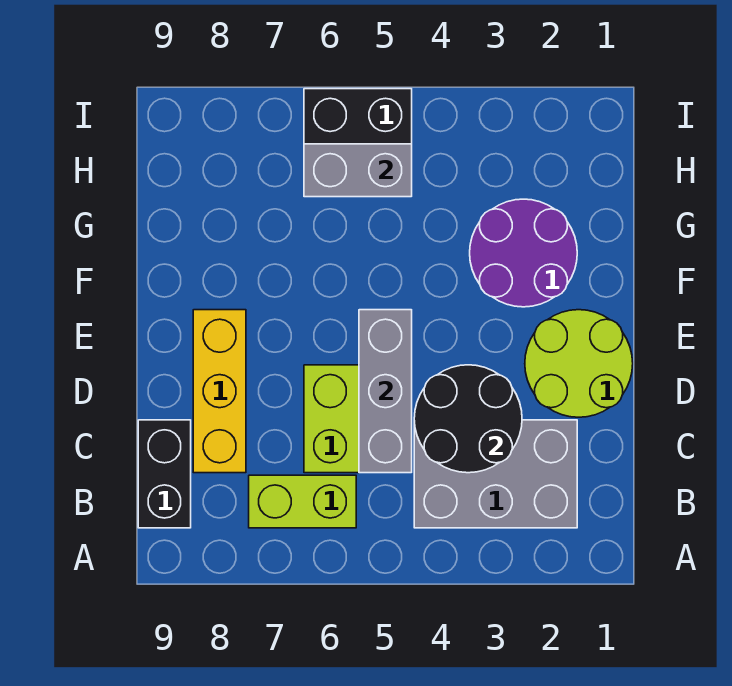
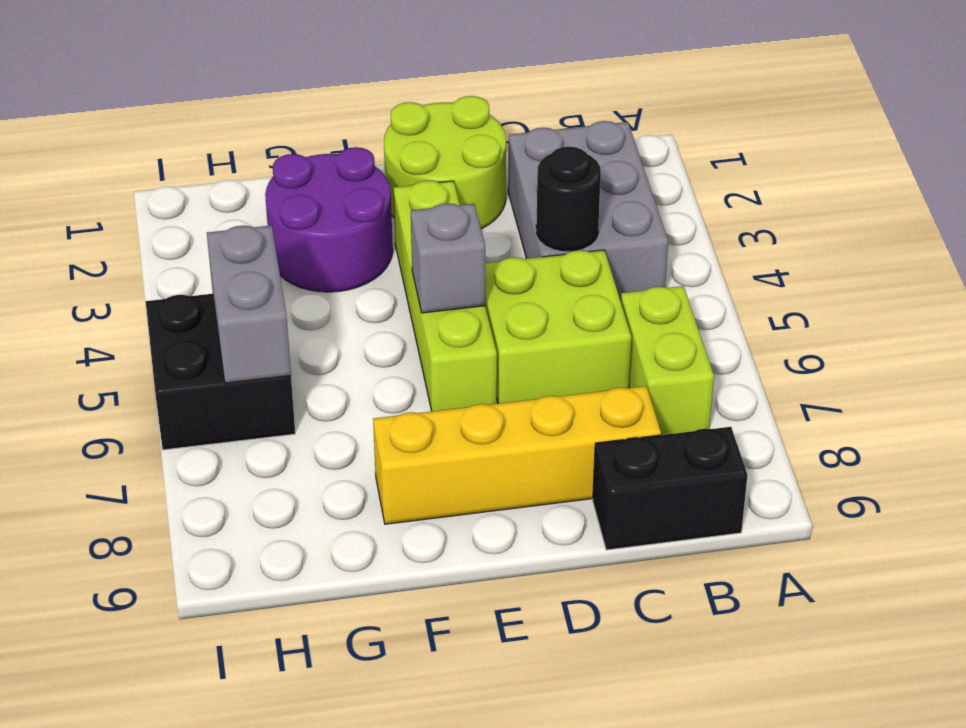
black 2x2 round brick [414,365,522,473] -> black 1x1 round brick [536,147,601,251]
grey 1x3 brick [359,310,412,473] -> grey 1x1 brick [411,203,485,313]
yellow 1x3 brick [193,310,246,473] -> yellow 1x4 brick [373,386,661,524]
none -> lime 1x4 brick [394,181,497,411]

